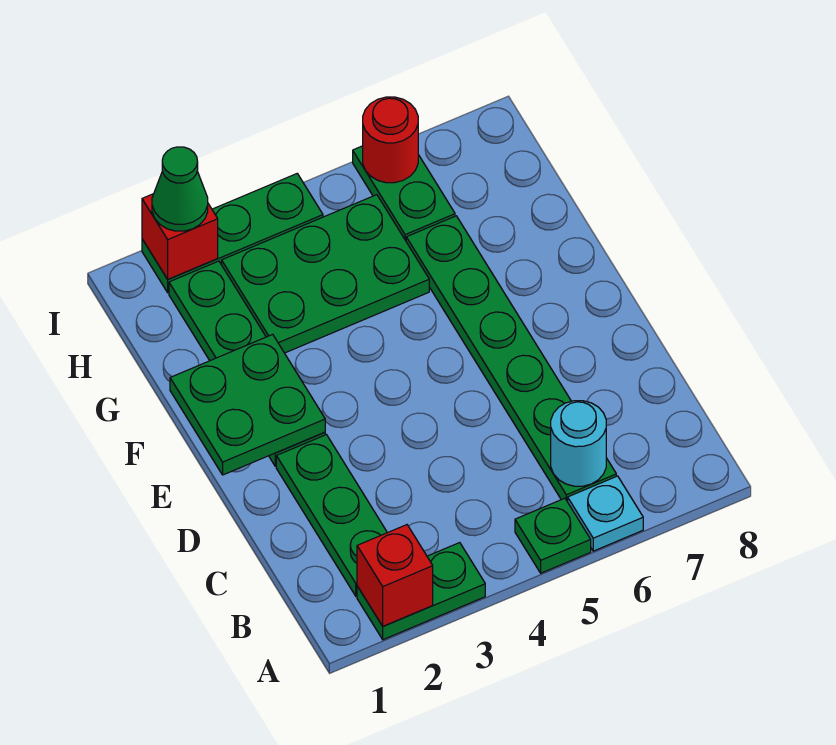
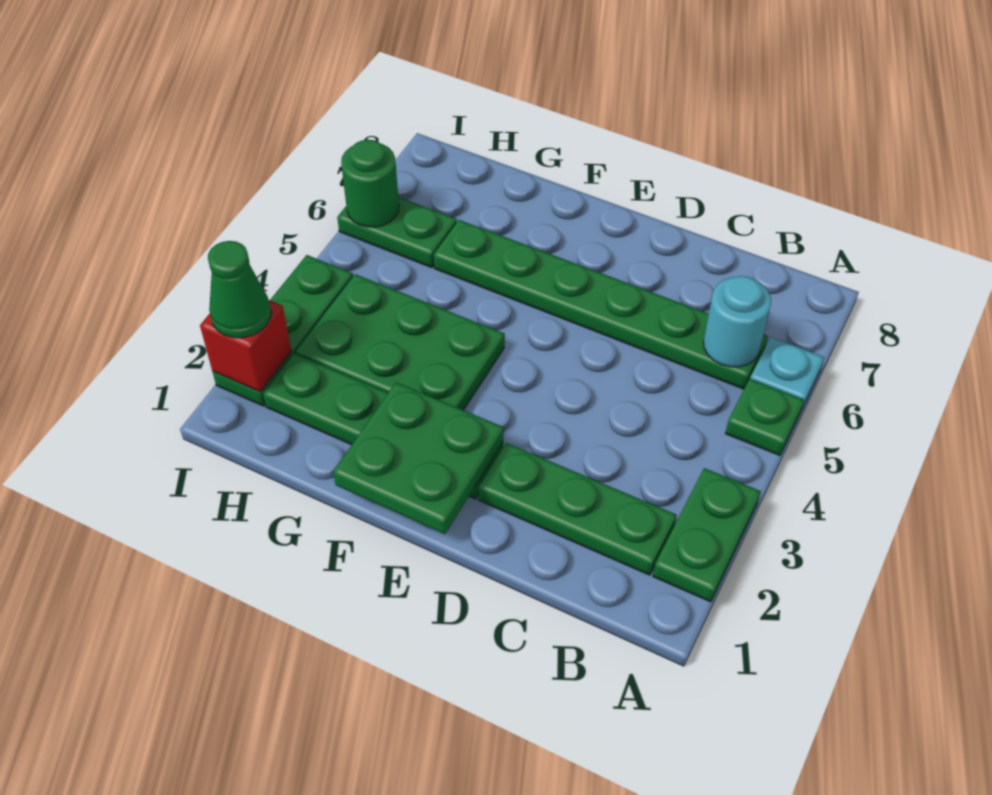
red 1x1 brick [357,525,433,626] -> none
green 2x3 plate [222,195,429,353] -> green 2x3 plate turned to [296,274,505,410]
red 1x1 round brick [363,97,418,183] -> green 1x1 round brick [341,140,399,227]

